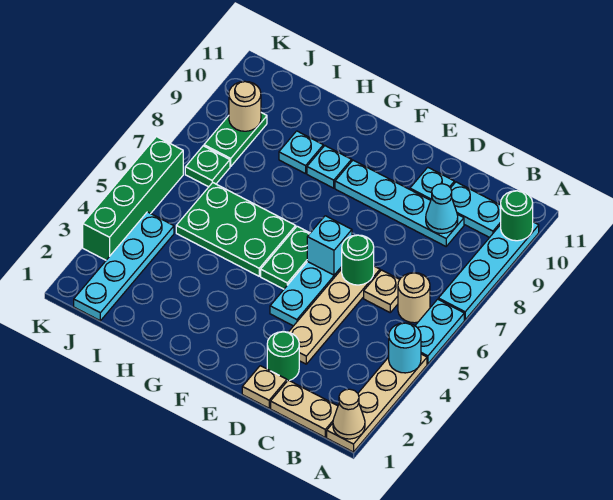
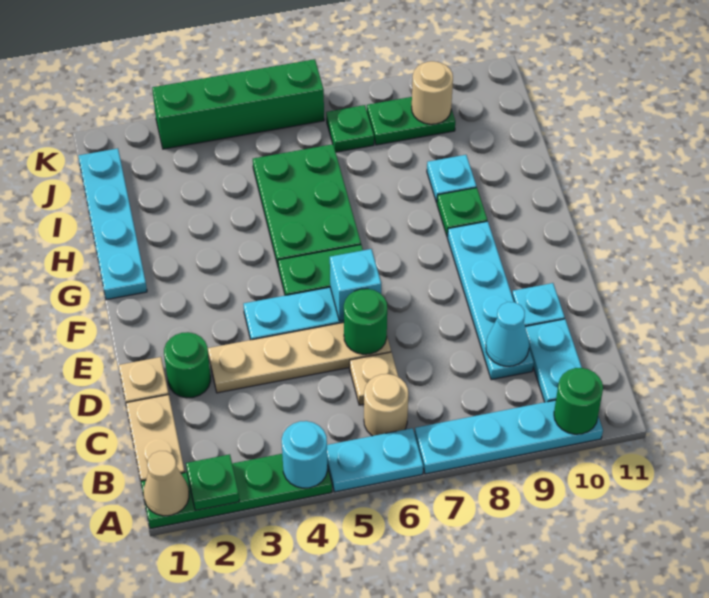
tan 1x4 plate [327,354,427,452] -> green 1x4 plate [141,454,332,529]
none -> green 1x1 plate [186,454,239,511]
cyan 1x1 plate [307,146,352,188] -> green 1x1 plate [437,188,487,237]
cyan 1x4 plate [74,212,174,321] -> cyan 1x4 plate turned to [79,148,147,300]

